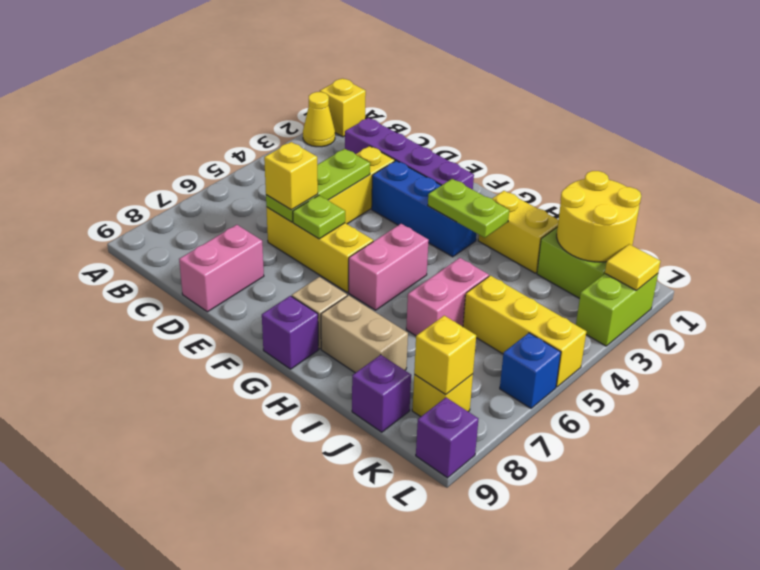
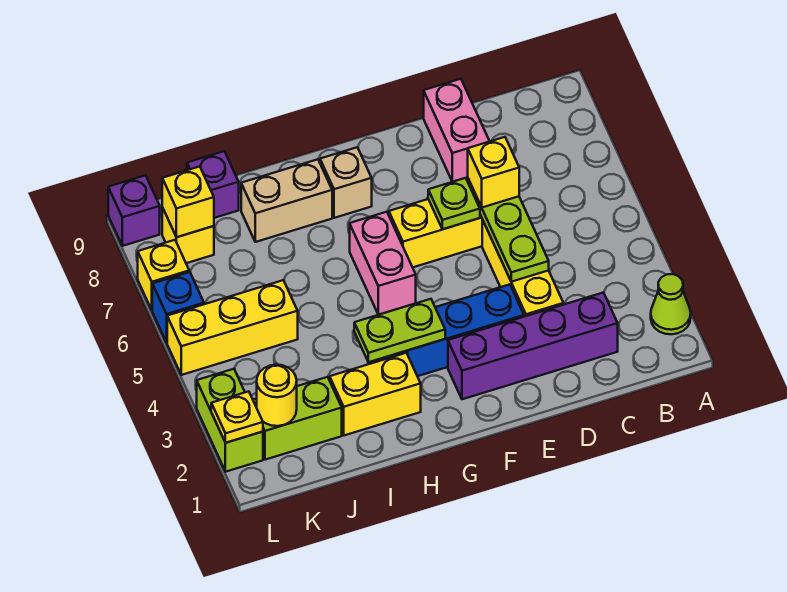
yellow 1x1 brick [320,78,366,137] -> yellow 1x1 brick moved to [138,240,189,310]
yellow 1x1 cone [303,92,335,147] -> lime 1x1 cone [651,274,691,334]
purple 1x1 brick [262,296,318,369] -> none
pink 1x2 brick [406,258,489,336] -> none
yellow 2x2 round brick [557,171,641,262] -> yellow 1x1 round brick [257,365,297,426]
yellow 1x1 tile [605,244,661,290] -> yellow 1x1 plate [211,391,263,443]

